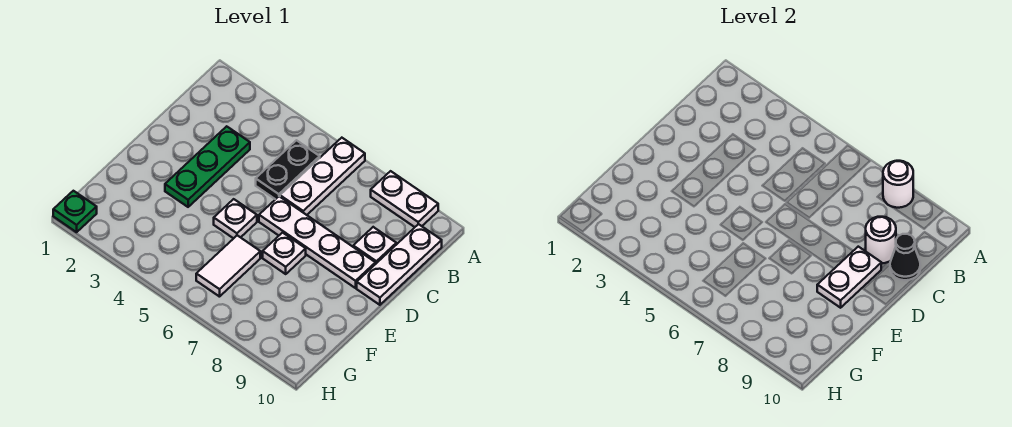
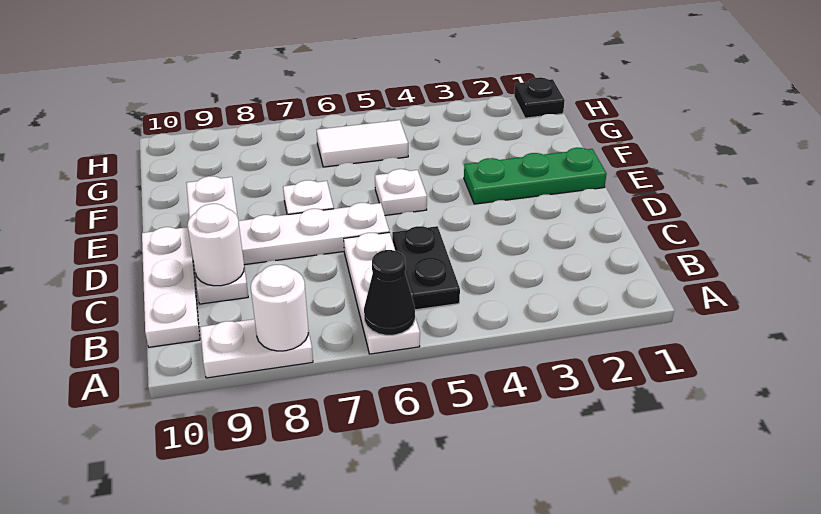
green 1x3 plate [165,126,250,207] -> green 1x3 plate turned to [464,148,607,204]
black 1x1 cone [890,234,920,280] -> black 1x1 cone moved to [364,250,415,335]
white 1x2 tile [196,235,260,297] -> white 1x2 tile turned to [317,120,408,167]
green 1x1 plate [53,191,97,232] -> black 1x1 plate [514,77,565,118]

